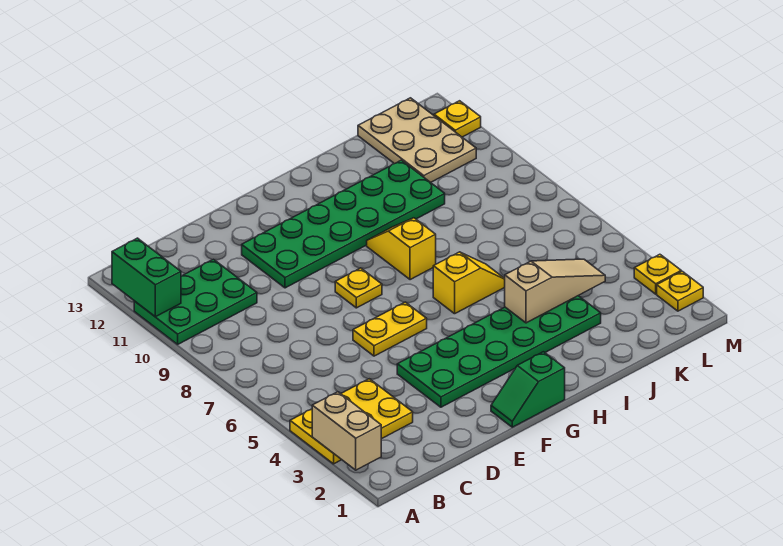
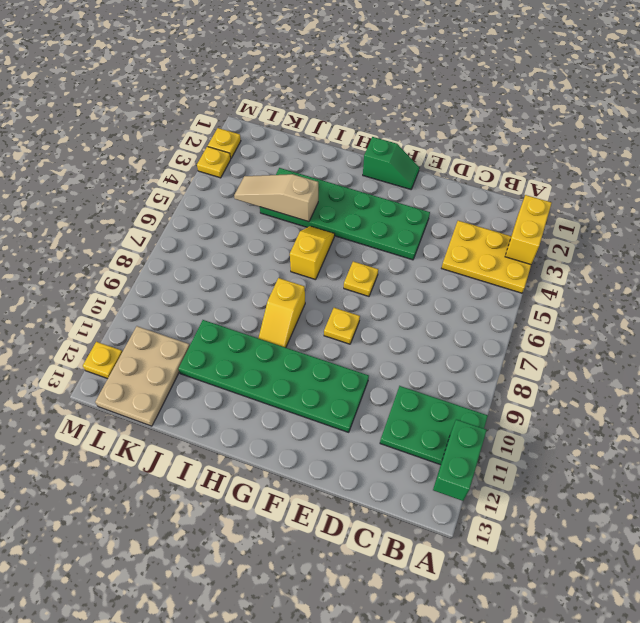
tan 1x2 brick [312,392,381,470] -> yellow 1x2 brick [505,195,552,264]
yellow 1x2 plate [353,302,427,356] -> yellow 1x1 plate [344,261,378,296]
yellow 1x2 slope [433,252,505,314] -> yellow 1x2 slope turned to [290,226,335,280]

